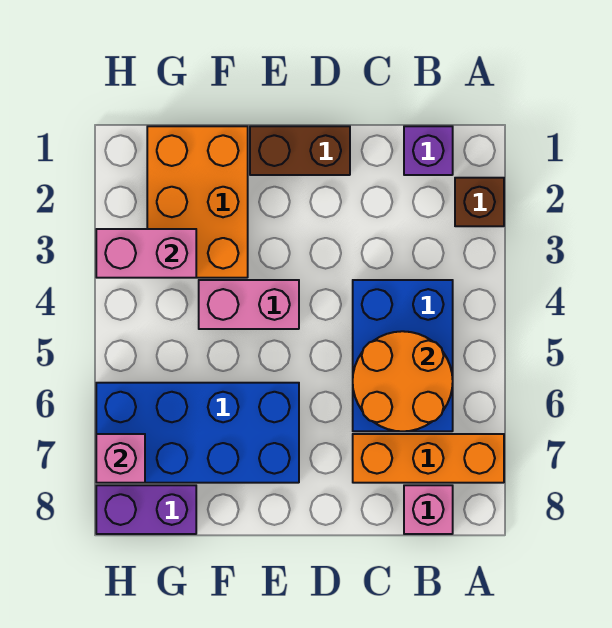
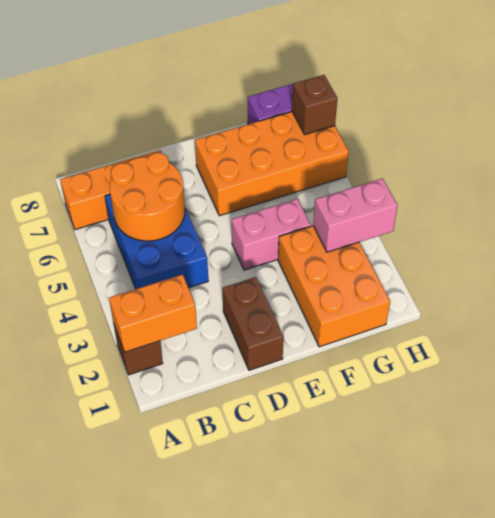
none -> orange 1x2 brick [109,275,197,352]
purple 1x1 brick [404,126,453,175] -> none
pink 1x1 brick [404,485,453,534] -> none
brown 1x2 brick [250,126,350,175] -> brown 1x2 brick turned to [222,277,284,370]
blue 2x4 brick [96,383,299,483] -> orange 2x4 brick [195,112,349,216]
pink 1x1 brick [96,434,145,483] -> brown 1x1 brick [292,75,338,135]

